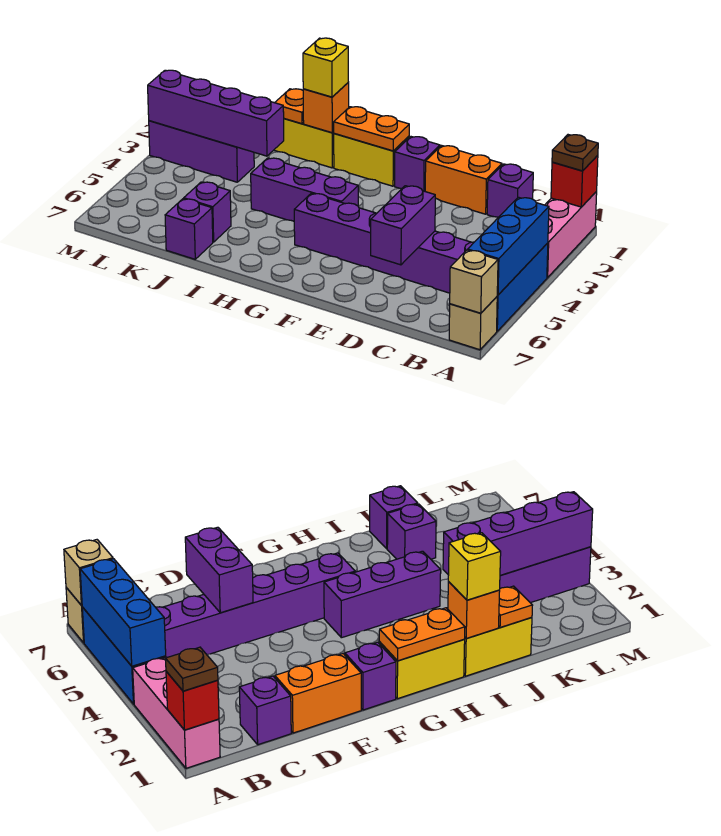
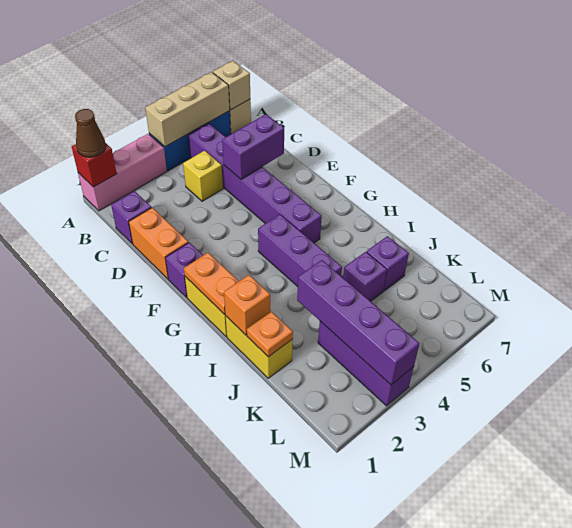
brown 1x1 plate [552,135,598,171] -> brown 1x1 cone [75,109,106,157]
blue 1x3 brick [468,197,549,295] -> tan 1x3 brick [145,72,230,147]
yellow 1x1 brick [303,38,348,97] -> yellow 1x1 brick moved to [183,151,223,201]
purple 1x1 brick [165,199,213,259] -> purple 1x1 brick moved to [343,252,387,301]

